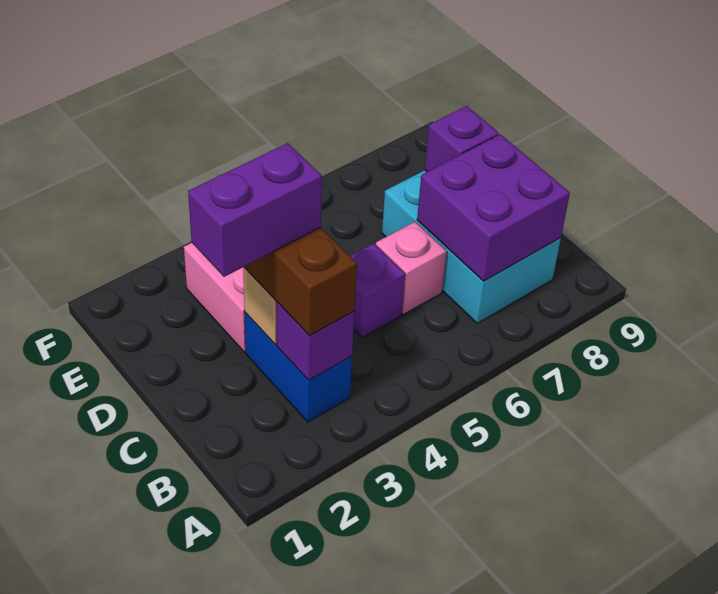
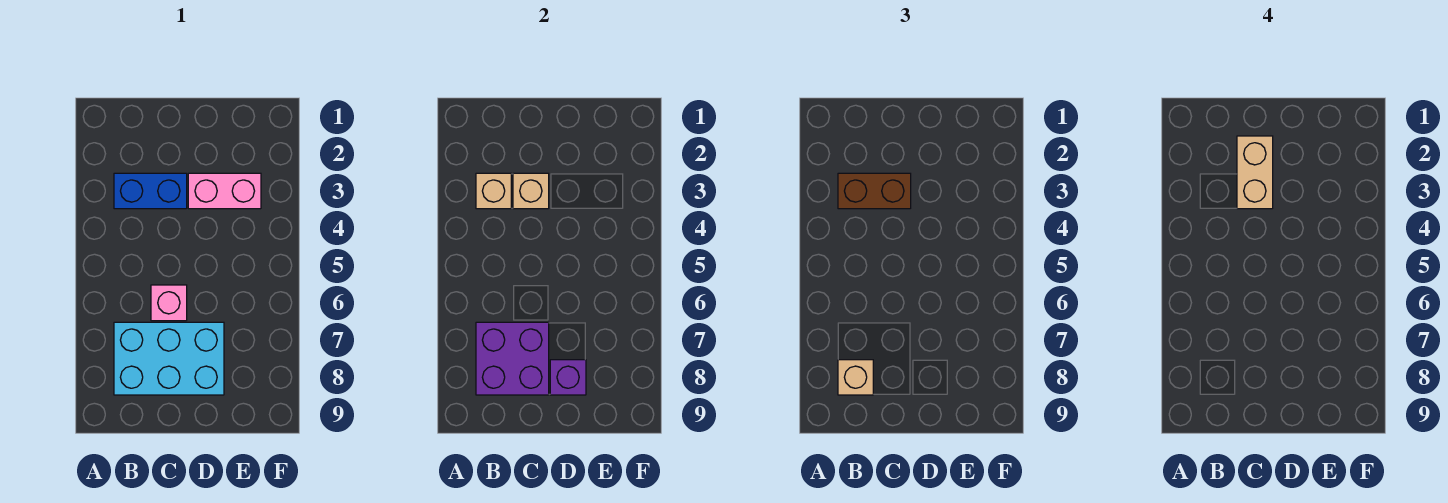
purple 1x1 brick [276,302,354,380] -> tan 1x1 brick [476,173,511,209]
none -> tan 1x1 brick [838,360,873,395]
purple 1x2 brick [188,143,322,277] -> tan 1x2 brick [1237,136,1273,209]
purple 1x1 brick [350,244,405,338] -> none

